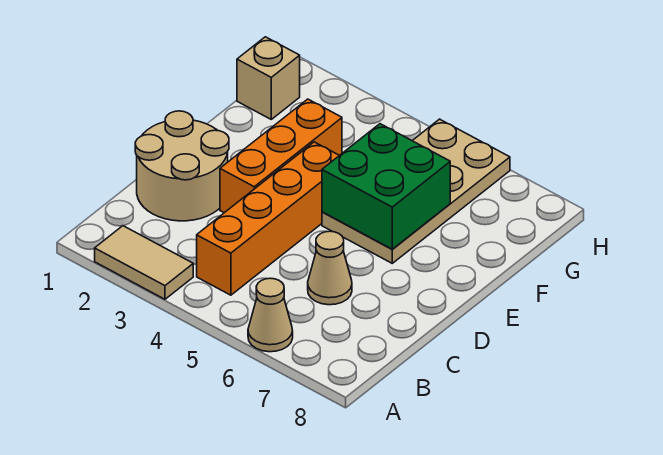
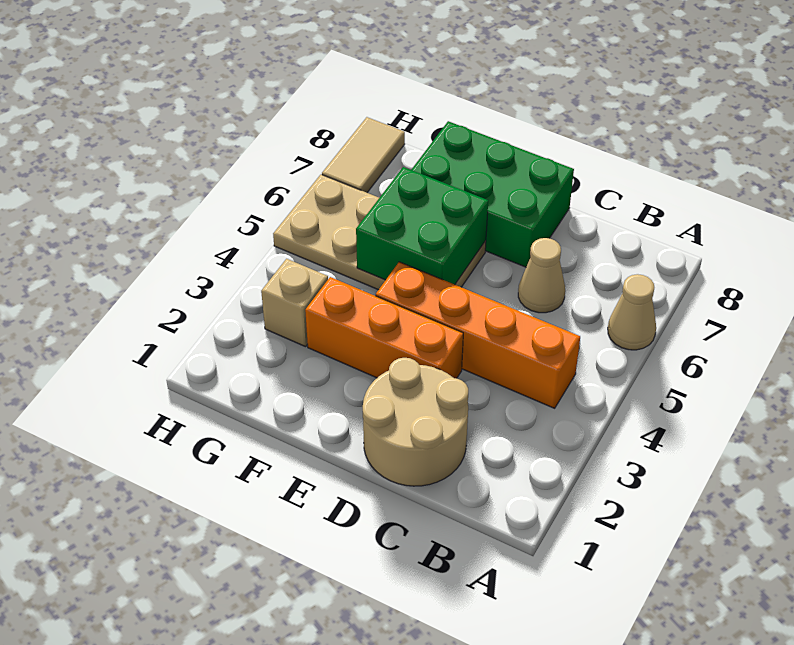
tan 1x2 tile [95,226,193,299] -> tan 1x2 tile moved to [322,117,405,193]
none -> green 2x3 brick [411,121,574,267]
tan 1x1 brick [237,37,300,119] -> tan 1x1 brick moved to [261,259,328,347]

